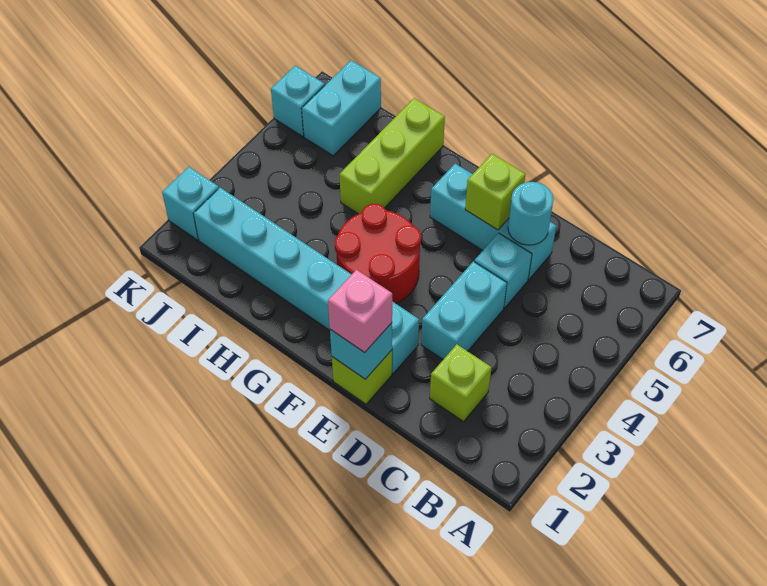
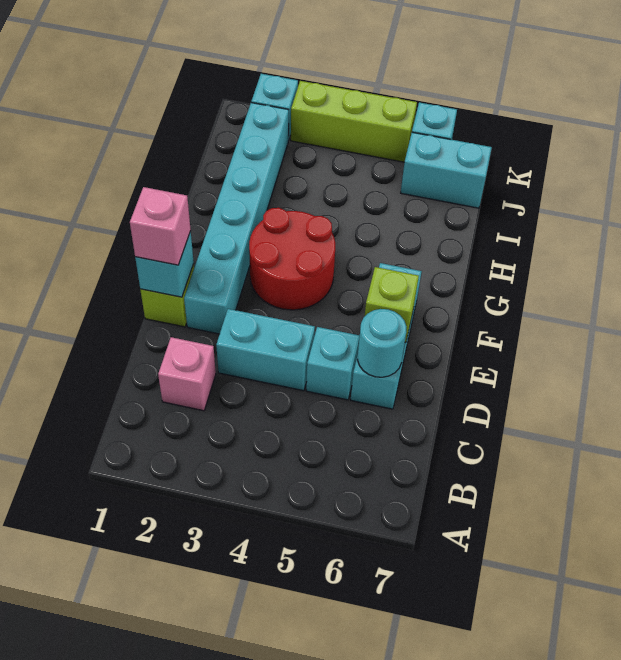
lime 1x1 brick [430,344,491,422] -> pink 1x1 brick [158,337,216,411]
lime 1x3 brick [339,98,445,214] -> lime 1x3 brick moved to [291,81,417,162]

